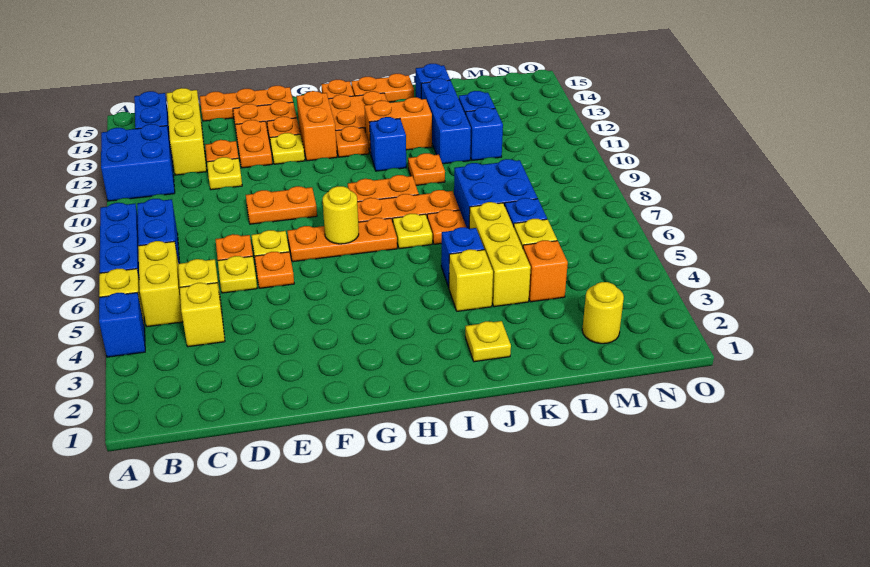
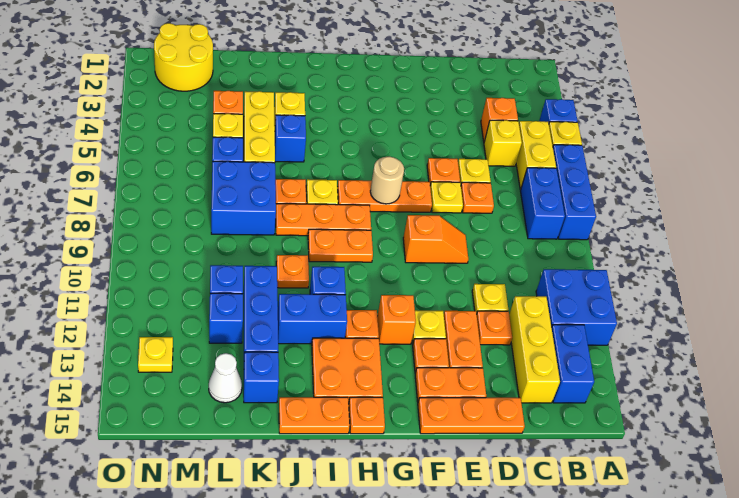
yellow 1x1 brick [180,283,225,347] -> orange 1x1 brick [481,98,518,142]
orange 1x2 plate [246,186,317,224] -> orange 1x2 slope [403,215,468,263]
yellow 1x1 round brick [323,186,359,244] -> tan 1x1 round brick [370,157,404,204]
orange 1x2 brick [297,91,337,161] -> orange 1x1 brick [377,295,416,344]
orange 1x2 brick [364,97,432,154] -> blue 1x2 brick [278,294,347,344]
yellow 1x1 plate [465,321,511,362] -> yellow 1x1 plate moved to [138,337,173,372]
none -> white 1x1 cone [209,353,242,403]
yellow 1x1 round brick [582,282,624,344] -> yellow 2x2 round brick [154,23,213,91]

